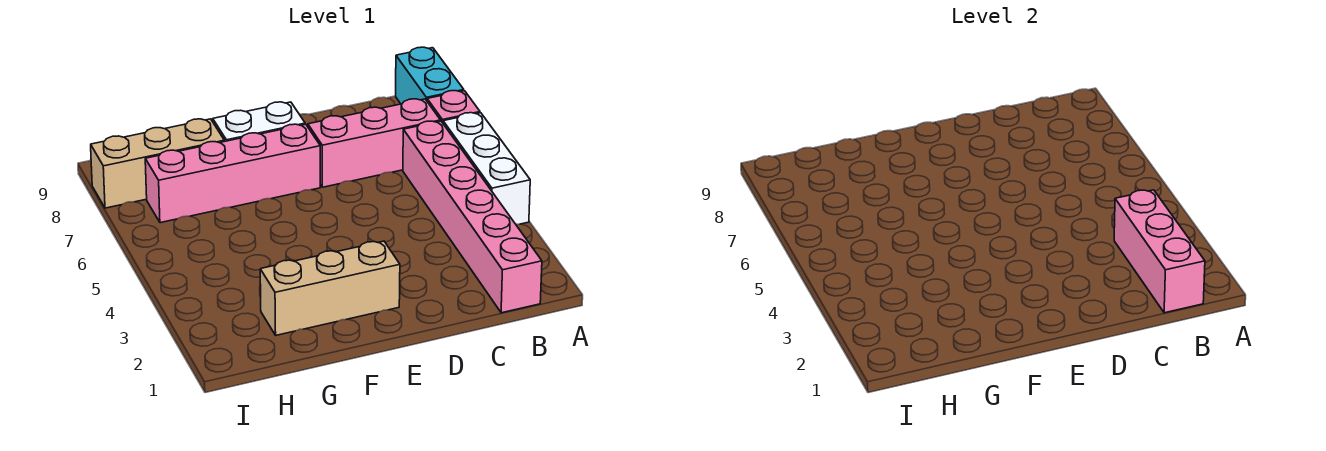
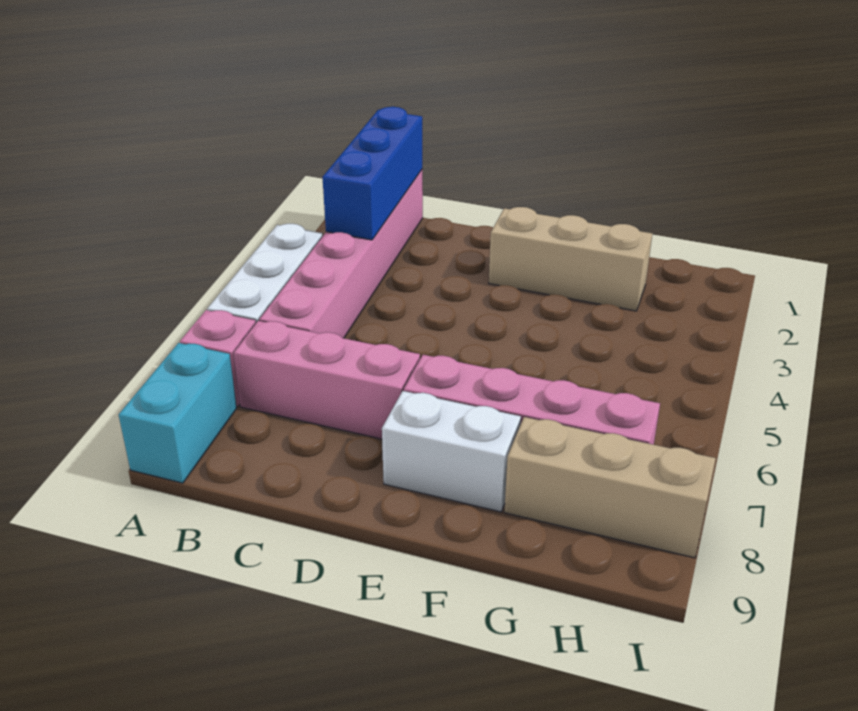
pink 1x3 brick [1114,190,1205,313] -> blue 1x3 brick [322,107,422,240]

